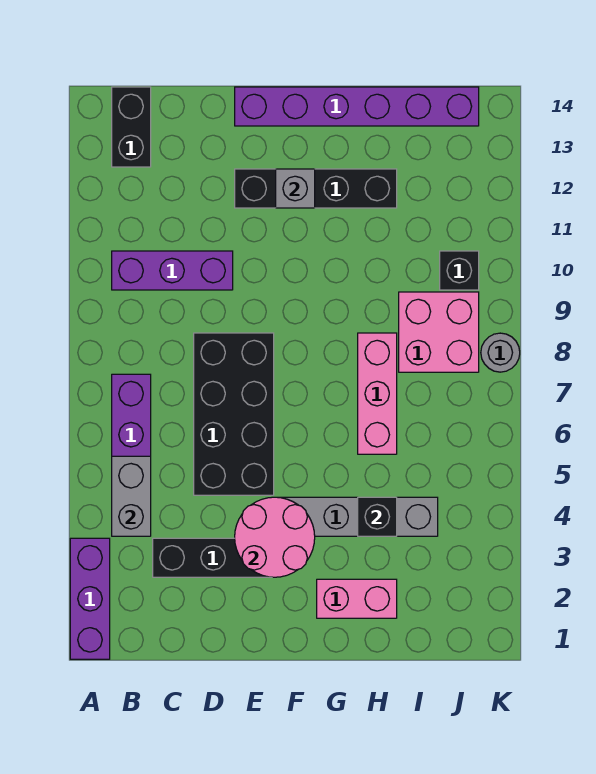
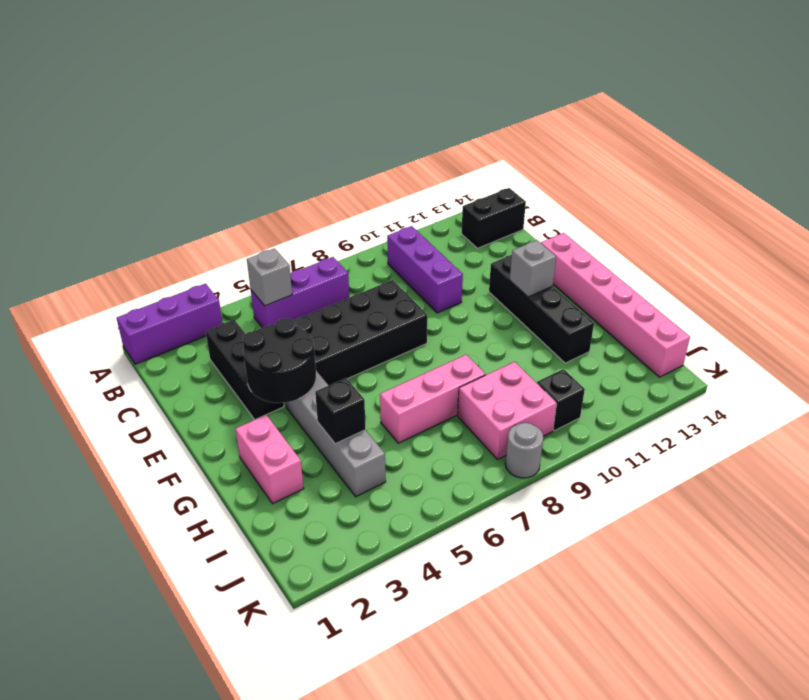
grey 1x2 brick [112,456,151,536] -> grey 1x1 brick [247,248,292,306]
pink 2x2 round brick [235,497,315,577] -> black 2x2 round brick [243,318,316,403]
purple 1x6 brick [235,87,479,126] -> pink 1x6 brick [541,233,690,377]

